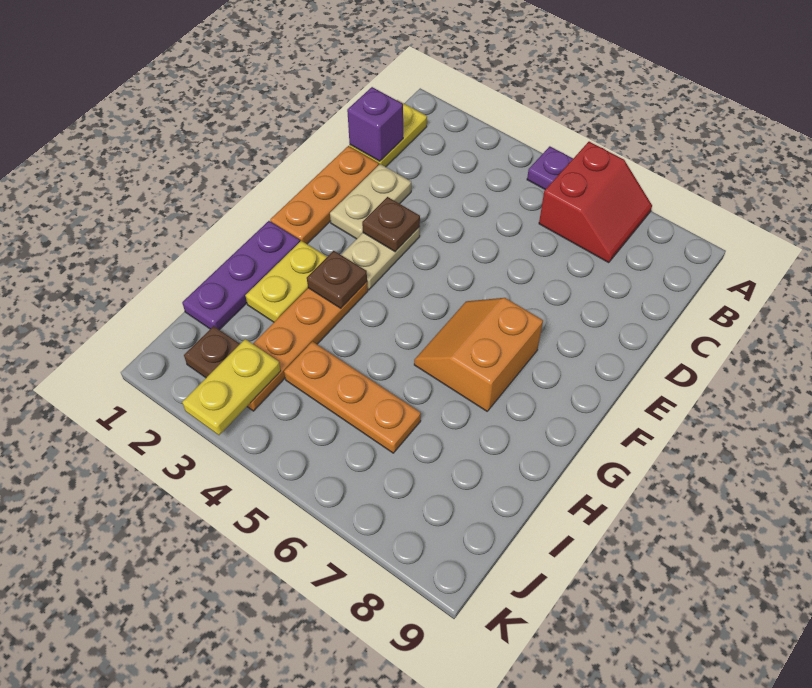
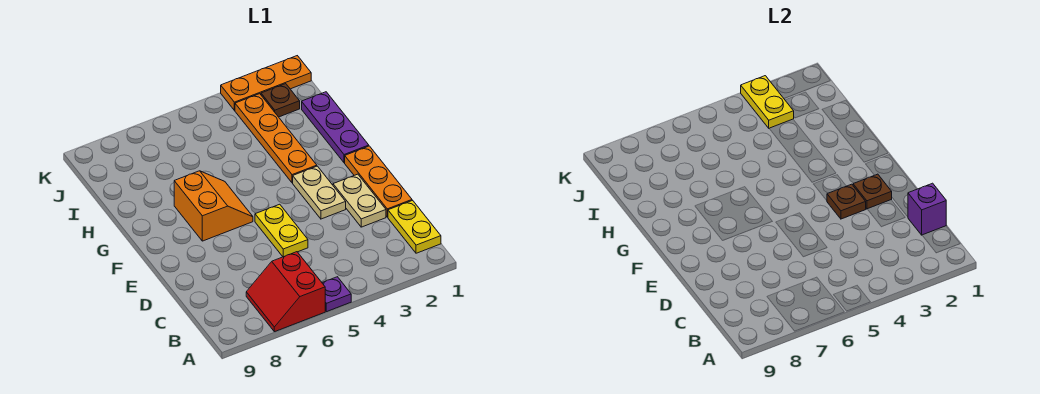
yellow 1x2 plate [245,241,327,322] -> yellow 1x2 plate moved to [255,204,308,257]
brown 1x1 plate [307,251,367,308] -> brown 1x1 plate moved to [853,174,892,209]
orange 1x3 plate [284,342,421,453] -> orange 1x3 plate moved to [221,56,311,110]

